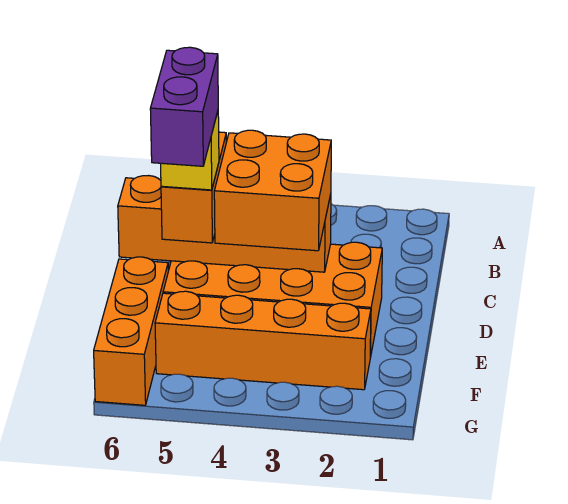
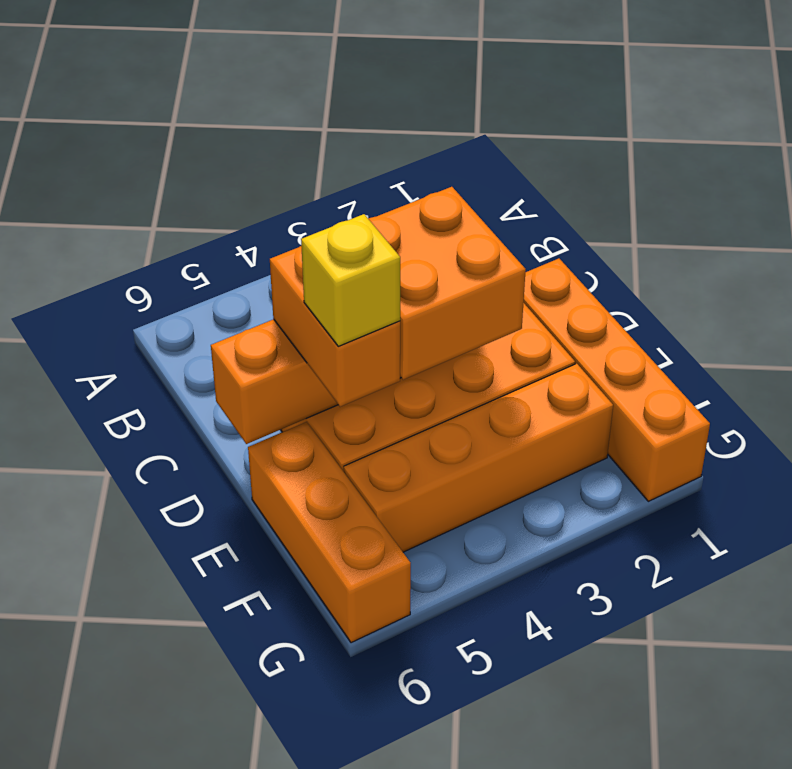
none -> orange 1x4 brick [523,258,710,501]
purple 1x2 brick [150,47,218,166] -> none

